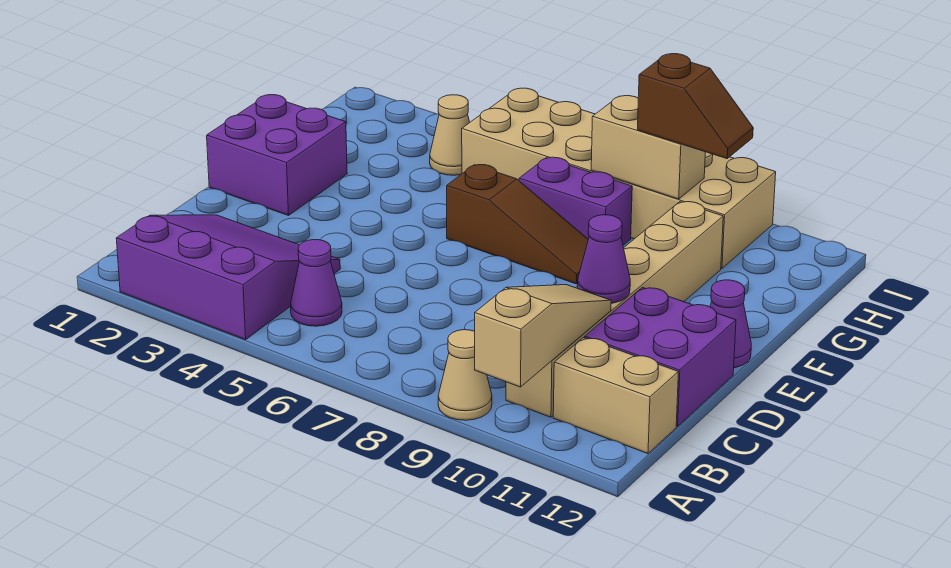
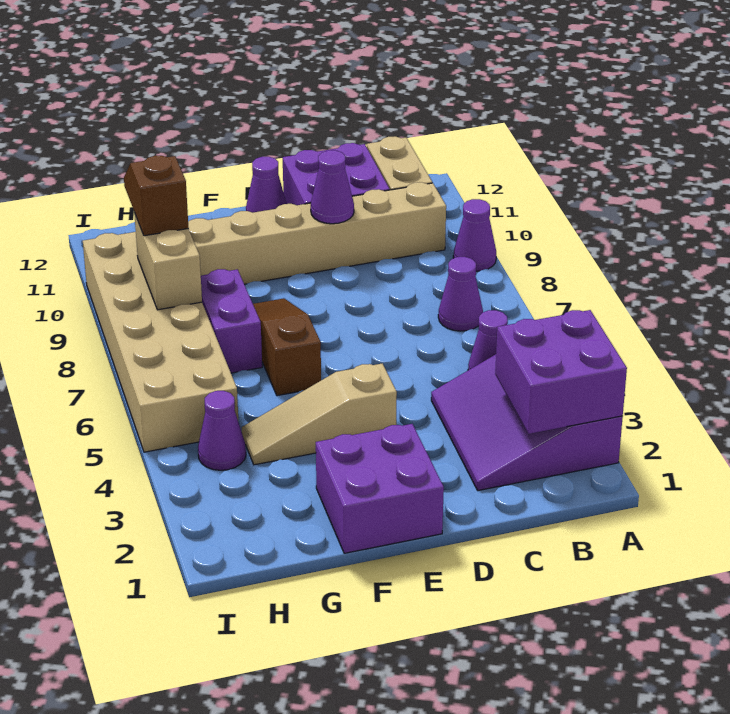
none -> purple 2x2 brick [495,310,627,434]
tan 1x1 cone [438,330,492,420] -> purple 1x1 cone [453,199,496,271]
tan 1x3 slope [475,285,611,387] -> tan 1x3 slope moved to [242,364,397,465]
none -> purple 1x1 cone [438,257,483,331]
tan 1x1 cone [430,95,470,175] -> purple 1x1 cone [198,391,246,470]

